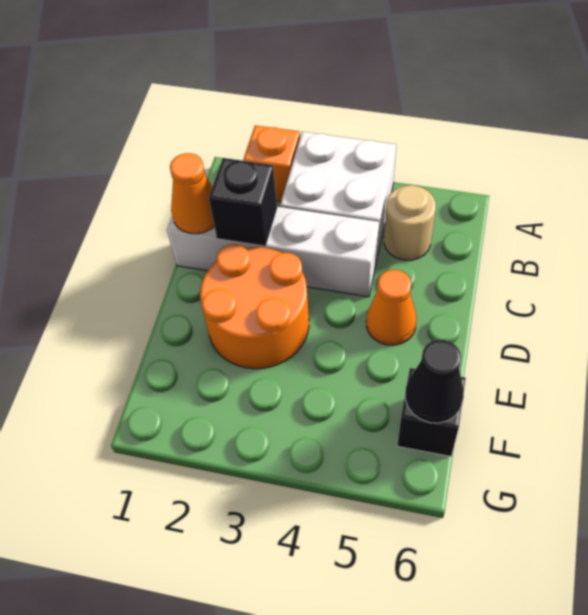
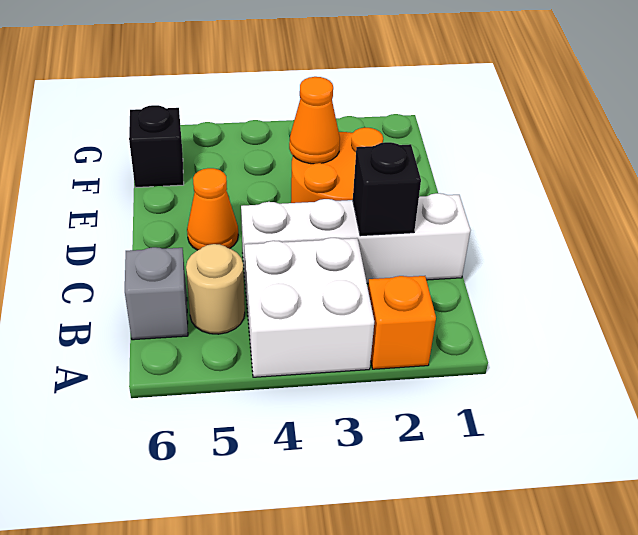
none -> grey 1x1 brick [125,247,188,340]
orange 1x1 cone [170,153,215,234] -> orange 1x1 cone moved to [289,77,340,164]
black 1x1 cone [405,340,464,423] -> none

